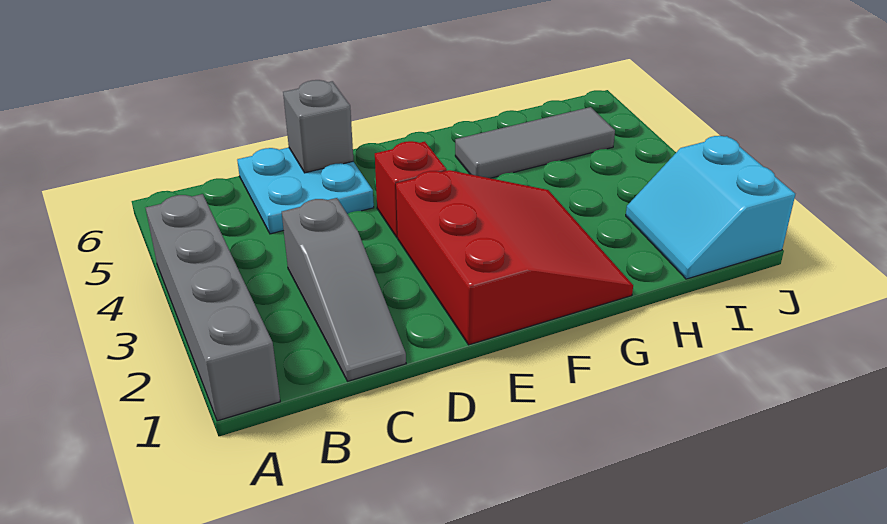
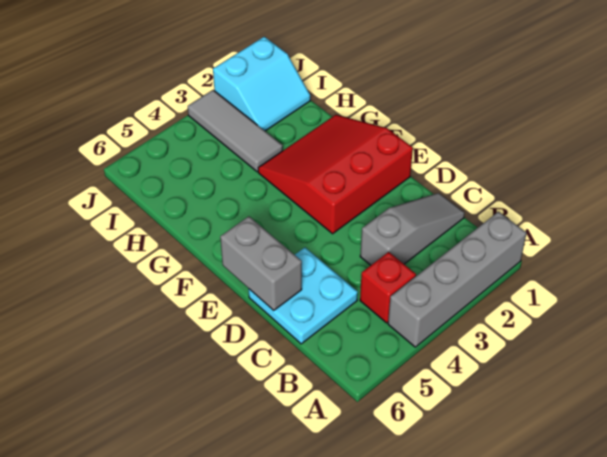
grey 1x1 brick [283,80,354,173] -> grey 1x2 brick [220,216,302,310]
red 1x1 brick [375,141,447,238] -> red 1x1 brick moved to [360,252,416,323]
grey 1x3 tile [455,107,615,178] -> grey 1x3 tile moved to [188,90,283,172]

